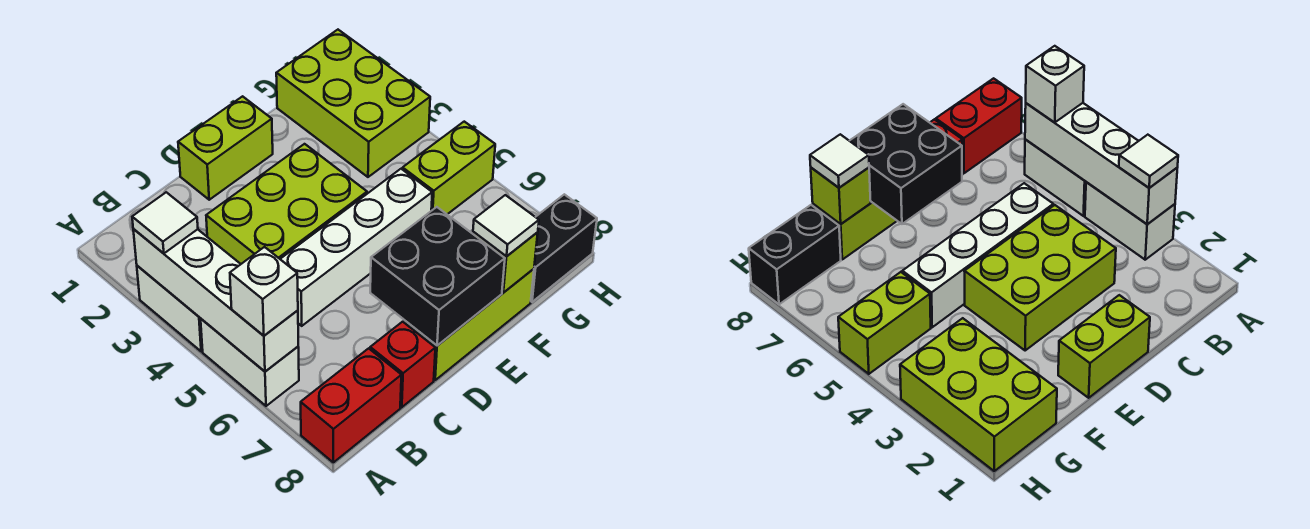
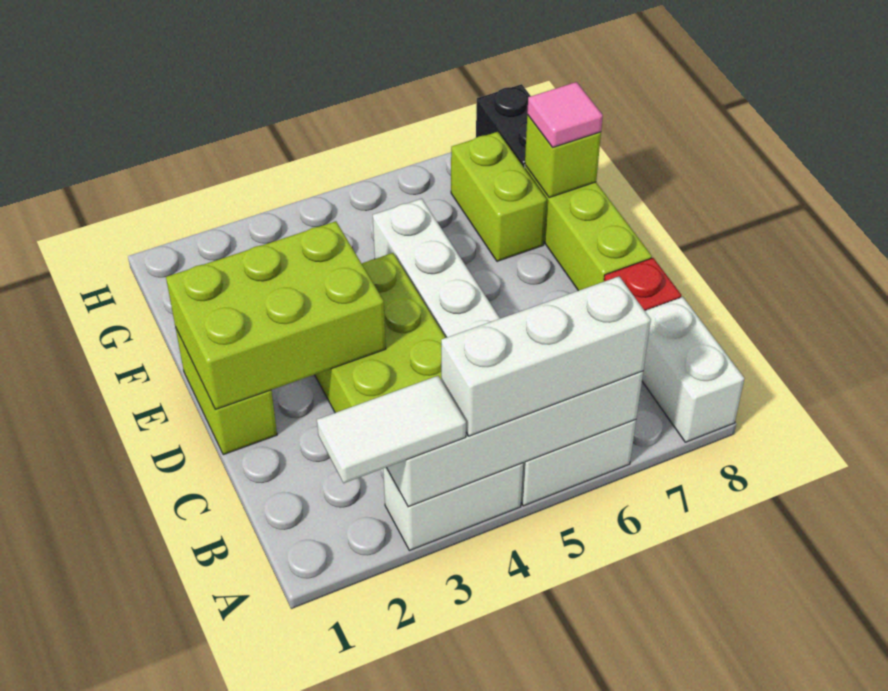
white 1x1 tile [132,192,198,253] -> white 1x2 tile [317,376,466,483]
white 1x1 brick [230,247,298,336] -> white 1x3 brick [441,277,651,436]
red 1x2 brick [301,348,401,462] -> white 1x2 brick [642,297,745,442]
black 2x2 brick [370,207,505,346] -> none
white 1x1 tile [473,195,539,257] -> pink 1x1 tile [527,82,603,147]
lime 2x3 brick [276,30,430,177] -> lime 2x3 brick moved to [166,221,386,409]
lime 1x2 brick [402,122,495,214] -> lime 1x2 brick moved to [451,132,547,261]

